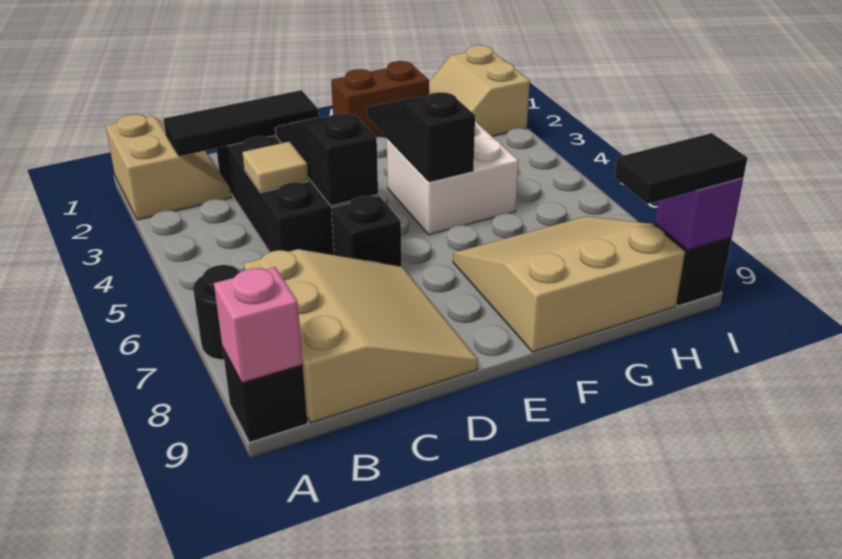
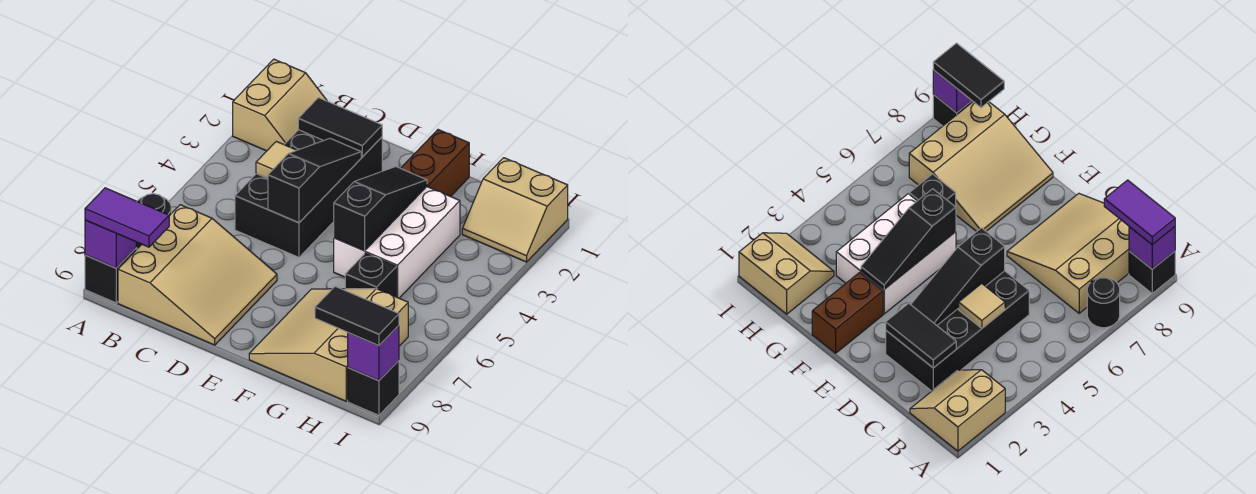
pink 1x1 brick [214,267,303,383] -> purple 1x1 brick [85,220,136,268]
none -> purple 1x2 tile [85,188,169,247]
black 1x3 tile [163,90,319,156] -> black 1x2 tile [298,98,382,157]
black 1x1 brick [332,196,401,266] -> black 1x1 brick moved to [345,253,397,297]
brown 1x2 brick [331,61,429,137] -> brown 1x2 brick turned to [401,130,469,197]
white 2x2 brick [387,121,519,235] -> white 2x3 brick [334,187,460,298]
tan 3x3 slope [453,216,685,352] -> tan 3x3 slope turned to [249,289,408,401]
tan 2x2 slope [429,45,530,136] -> tan 2x2 slope turned to [462,158,568,262]

